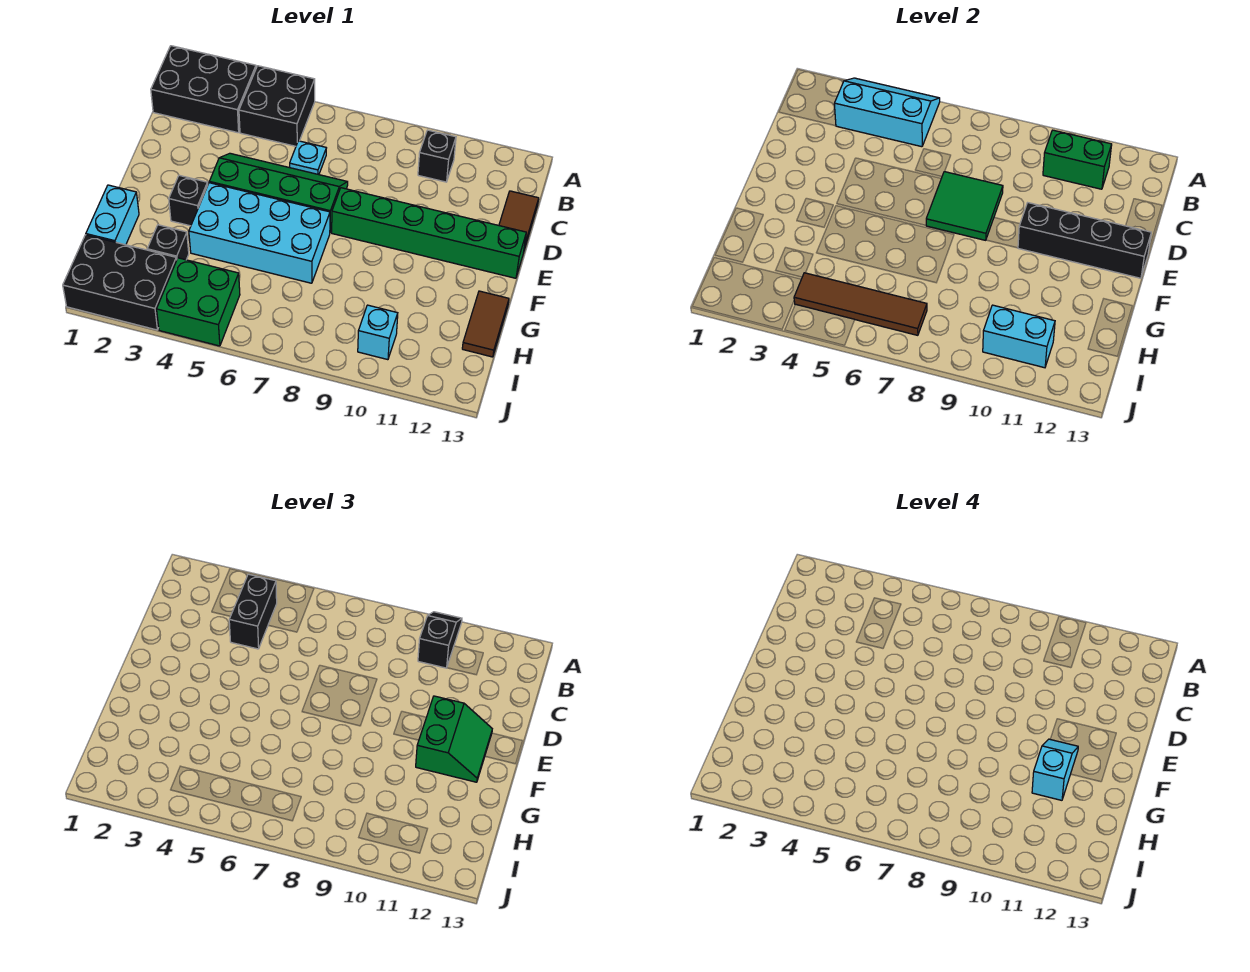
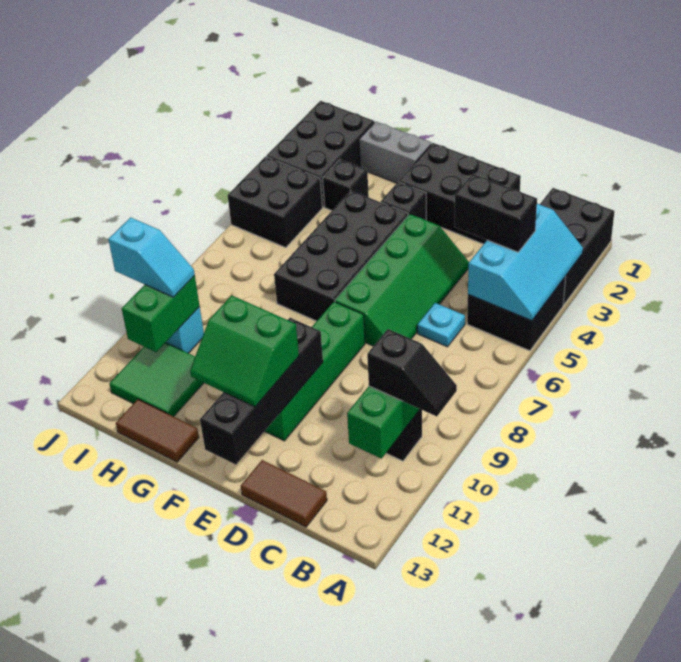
none -> black 2x3 brick [399,143,521,244]
green 2x2 tile [926,172,1003,240] -> green 2x2 tile moved to [110,343,203,417]
green 1x6 brick [332,188,526,278] -> green 1x4 brick [265,302,365,441]
cyan 2x4 brick [189,183,330,283] -> black 2x4 brick [274,190,408,321]
cyan 1x2 slope [1032,739,1078,800] -> cyan 1x2 slope moved to [108,217,195,297]
cyan 1x2 brick [86,185,139,245] -> grey 1x2 brick [359,122,431,183]
green 2x2 brick [157,258,240,346] -> black 2x2 brick [228,157,322,248]
brown 1x4 tile [794,273,927,335] -> none
cyan 1x2 brick [983,305,1055,368] -> green 1x2 brick [122,276,200,352]

